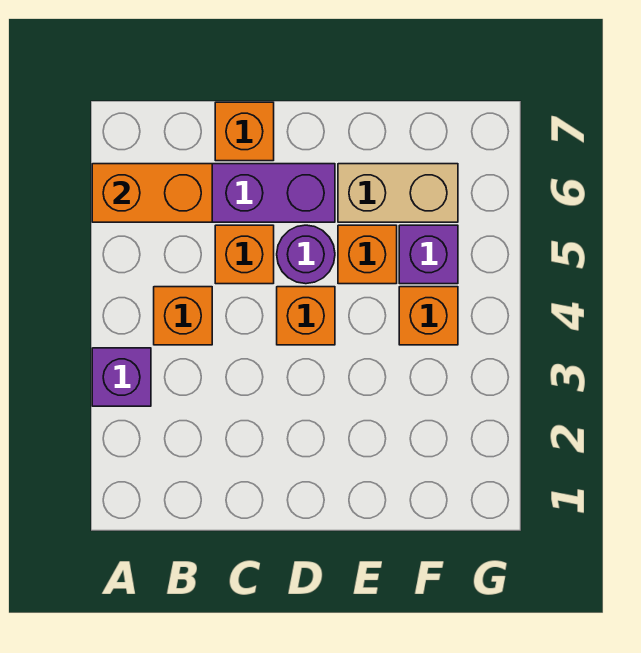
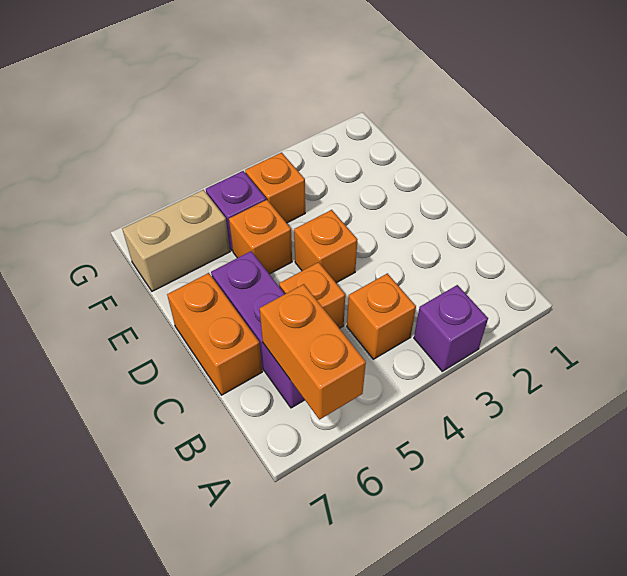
orange 1x1 brick [215,102,274,161] -> orange 1x2 brick [167,273,262,395]
purple 1x1 round brick [277,225,335,284] -> none
tan 1x2 brick [338,164,458,222] -> tan 1x2 brick turned to [122,190,230,291]

